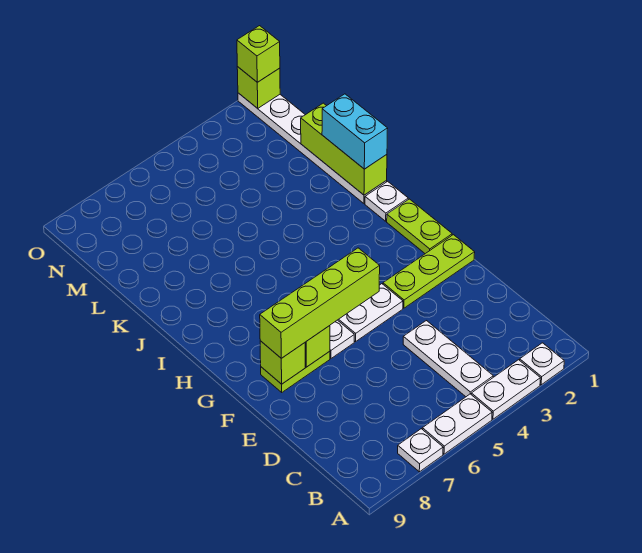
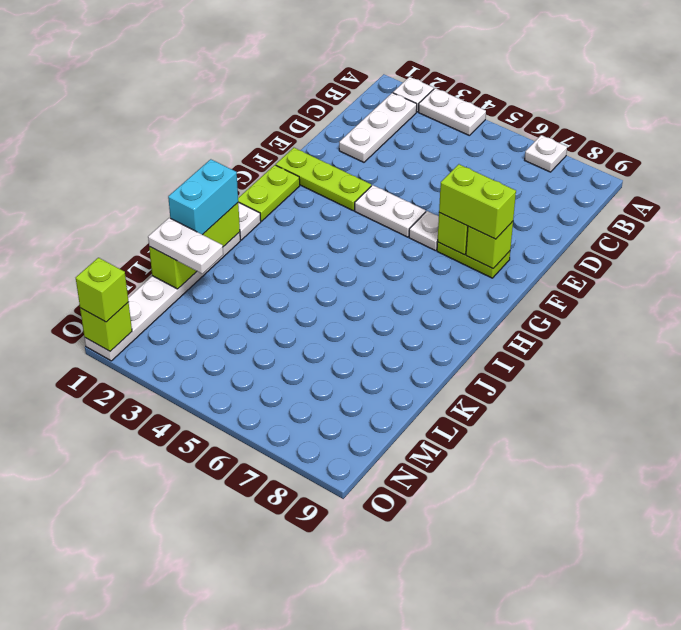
white 1x2 plate [422,394,492,454] -> white 1x2 plate moved to [148,218,223,274]
white 1x3 plate [403,321,493,397] -> white 1x3 plate moved to [339,93,417,162]
lime 1x4 brick [260,248,380,358] -> lime 1x2 brick [439,164,516,239]

